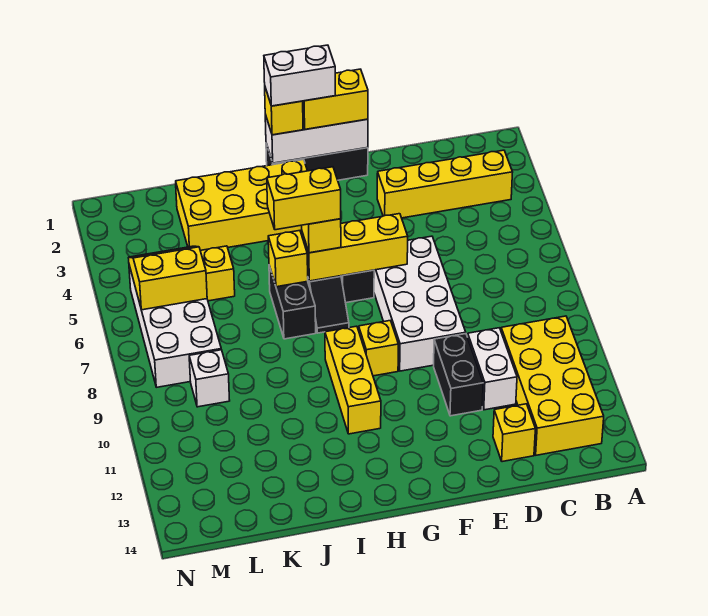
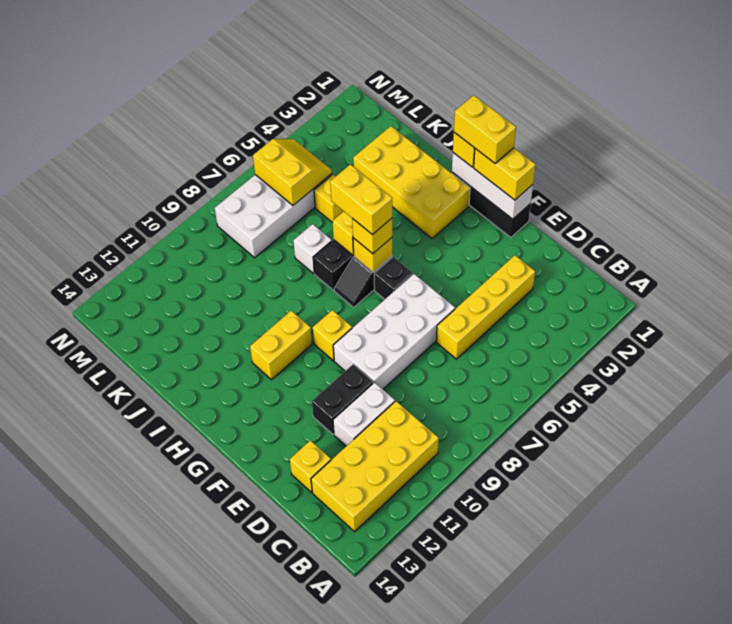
yellow 1x4 brick [377,150,513,218] -> yellow 1x4 brick turned to [436,255,535,359]
yellow 1x3 brick [302,214,408,281] -> yellow 1x1 brick [353,238,392,272]
white 1x2 brick [264,45,335,106] -> yellow 1x2 brick [454,95,516,163]
yellow 1x3 brick [325,326,381,434] -> yellow 1x2 brick [250,311,312,380]
white 1x1 brick [189,350,230,407] -> white 1x1 brick moved to [293,224,332,274]

